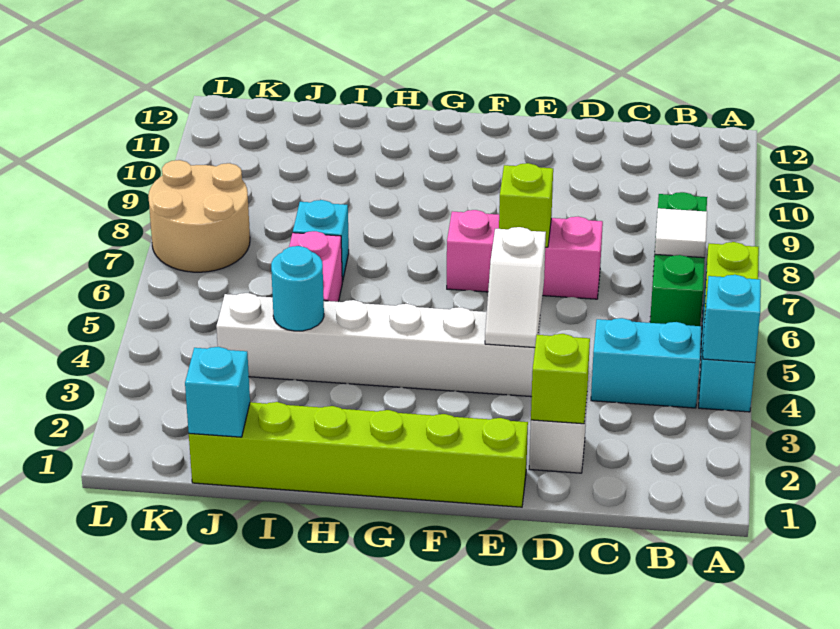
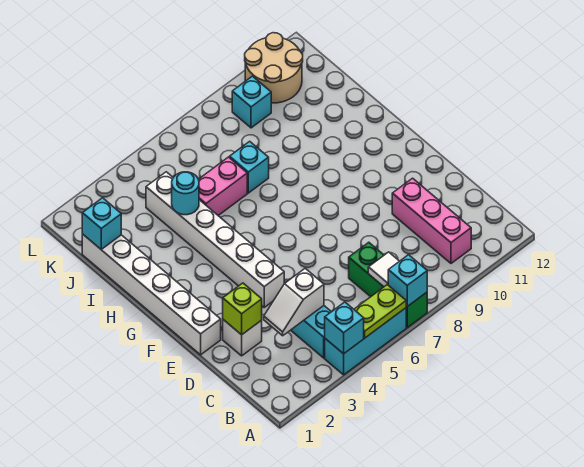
none -> cyan 1x1 brick [388,255,427,306]
green 1x3 brick [650,192,707,326] -> green 1x3 brick turned to [349,242,427,327]
pink 1x3 brick [447,210,603,299] -> pink 1x3 brick moved to [392,178,471,263]
lime 1x6 brick [189,402,528,507] -> white 1x6 brick [82,234,221,355]
white 1x2 slope [485,227,546,348] -> white 1x2 slope moved to [264,268,324,336]
lime 1x1 brick [499,163,553,247] -> none
tan 2x2 round brick [148,160,250,272] -> tan 2x2 round brick moved to [245,33,303,103]
none -> cyan 1x1 brick [232,76,271,128]

